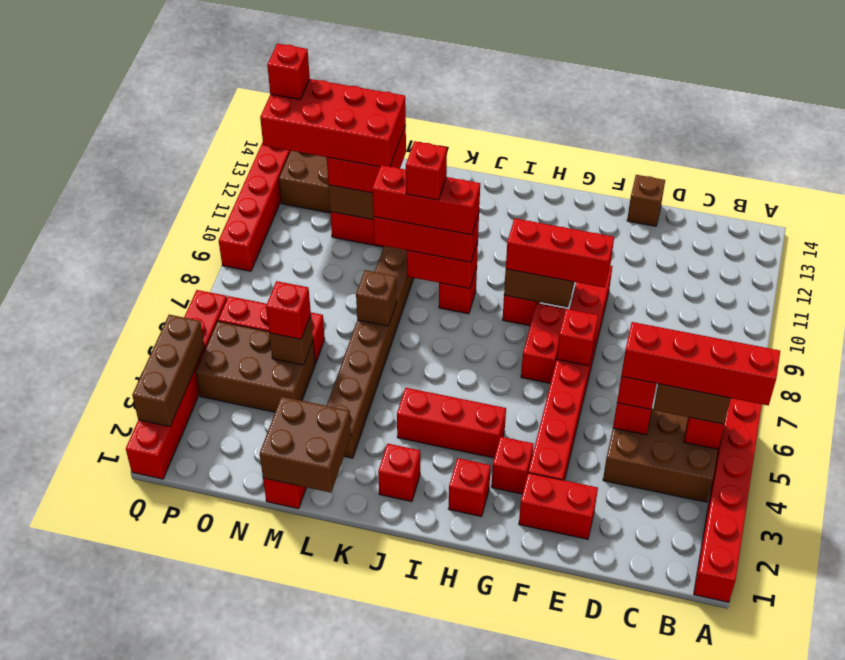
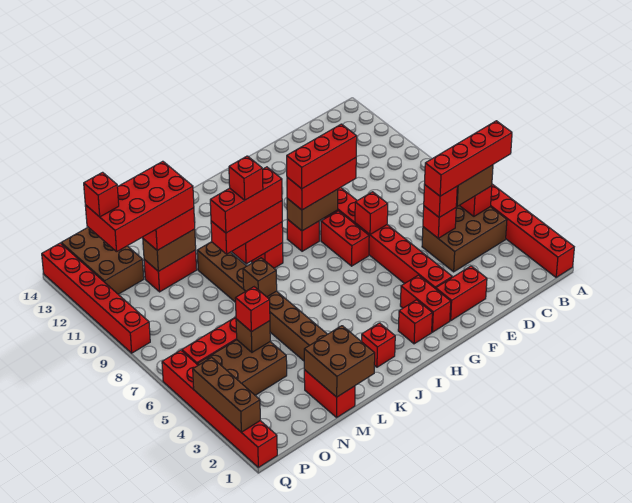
brown 1x1 brick [627,175,665,226] -> none
red 1x1 brick [491,437,534,494] -> red 1x2 brick [400,275,451,332]
red 1x3 brick [397,388,506,458] -> red 1x3 brick moved to [287,124,357,189]

